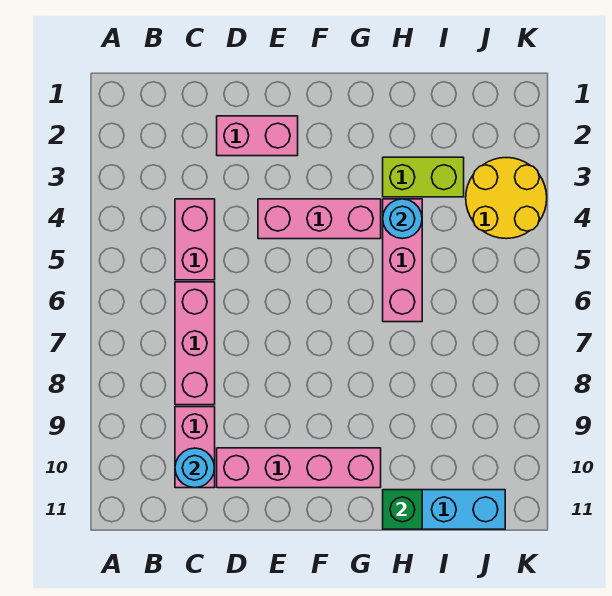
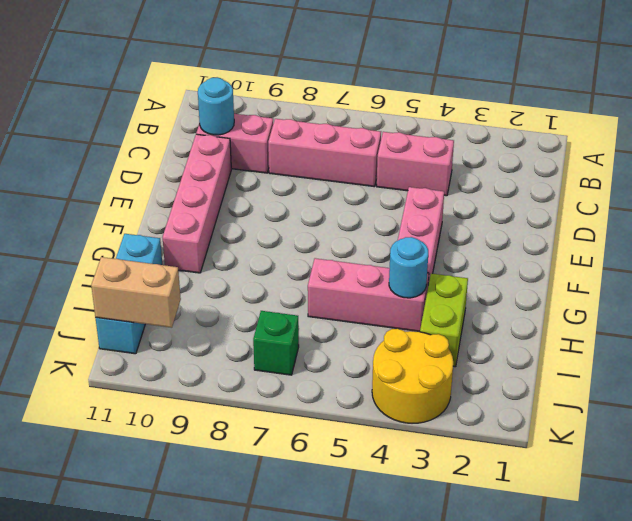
pink 1x2 brick [217,116,298,156] -> none
green 1x1 brick [383,490,422,529] -> green 1x1 brick moved to [253,311,299,375]
none -> tan 1x2 brick [91,257,181,328]

